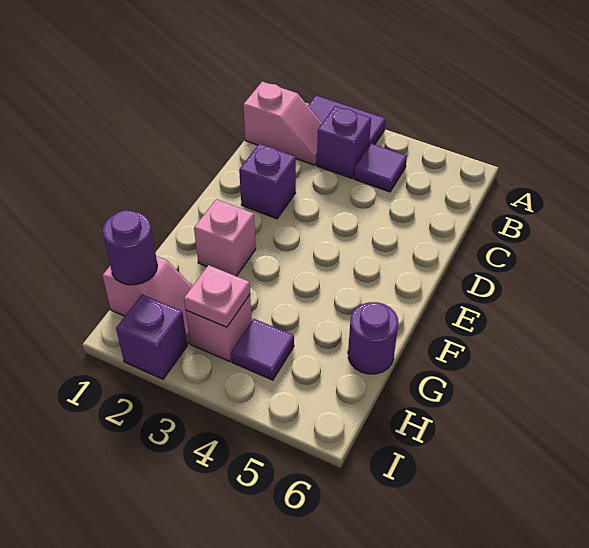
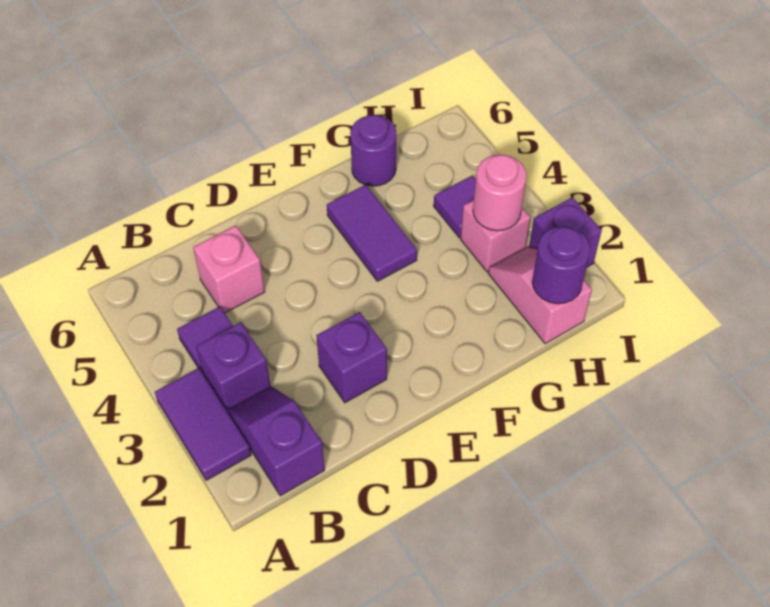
pink 1x2 slope [243,82,322,165] -> purple 1x2 slope [228,387,325,496]
pink 1x1 brick [194,199,256,276] -> pink 1x1 brick moved to [193,226,265,313]
none -> purple 1x2 tile [327,185,417,281]
pink 1x1 plate [184,265,250,327] -> pink 1x1 round brick [473,155,526,231]

